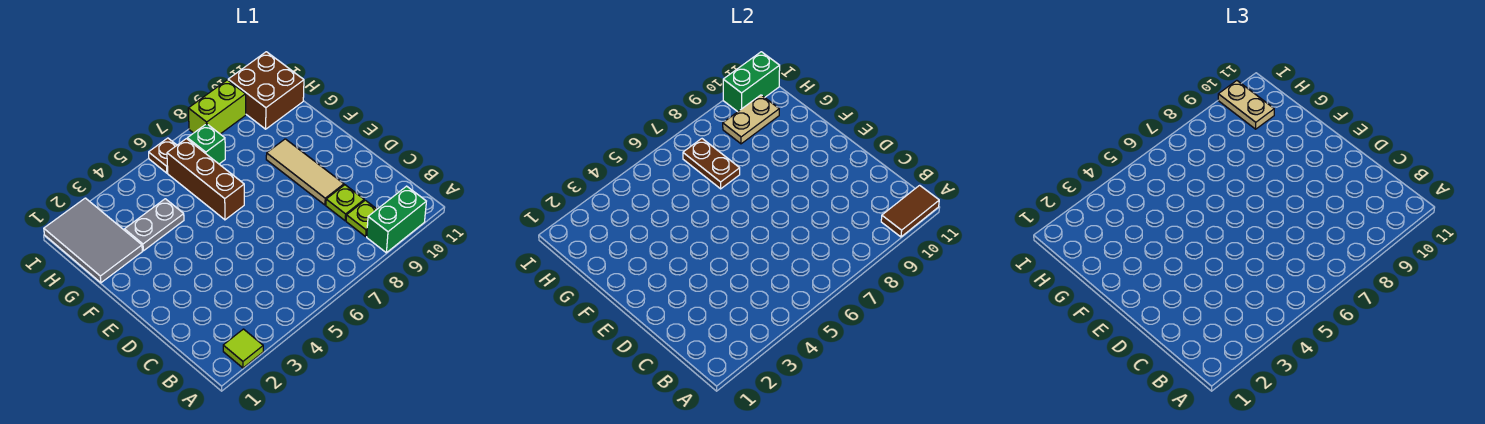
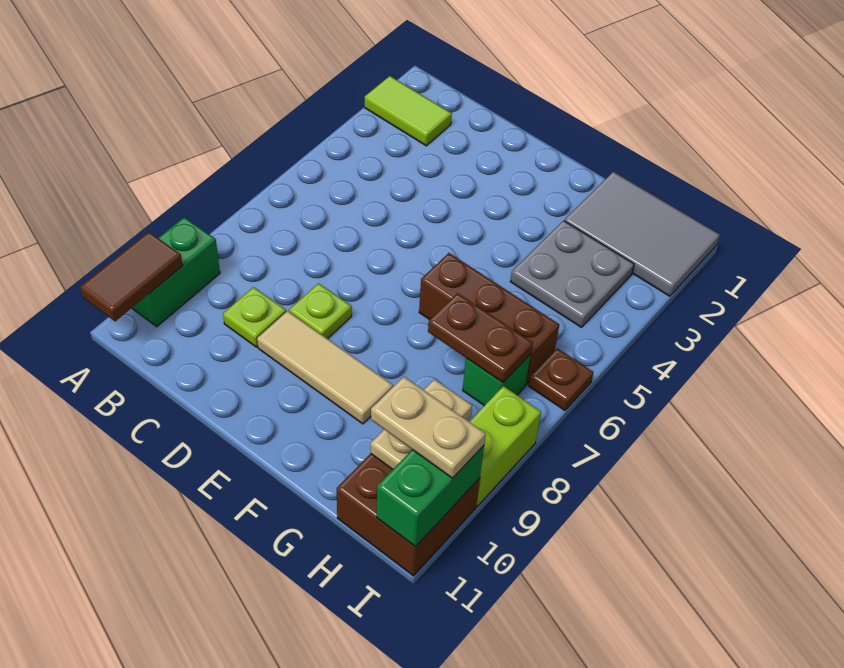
lime 1x1 tile [223,329,263,368] -> lime 1x2 tile [365,76,452,146]
lime 1x1 plate [346,200,377,236] -> lime 1x1 plate moved to [289,283,352,339]
grey 1x2 plate [125,199,184,251] -> grey 2x2 plate [510,221,634,327]

